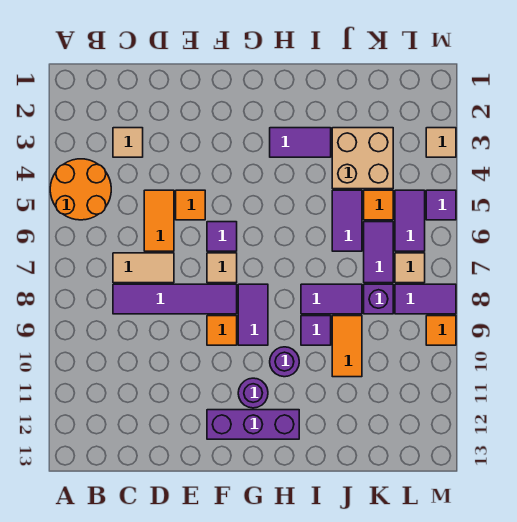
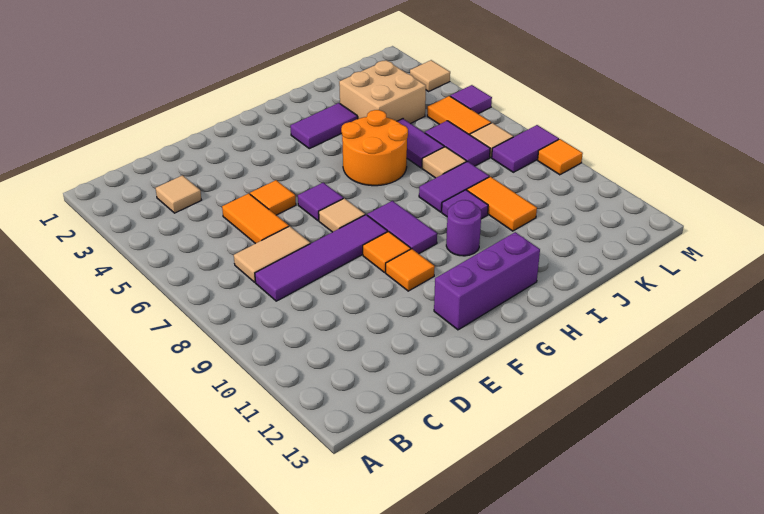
orange 2x2 round brick [50,159,111,220] -> orange 2x2 round brick moved to [341,110,408,186]
purple 1x1 round brick [238,378,268,408] -> none
none -> tan 1x1 tile [422,147,466,178]
orange 1x1 tile [364,190,393,220] -> orange 1x1 tile moved to [386,249,435,291]
purple 1x1 brick [364,284,393,314] -> none
purple 1x2 tile [395,190,425,251] -> orange 1x2 tile [427,96,491,135]

